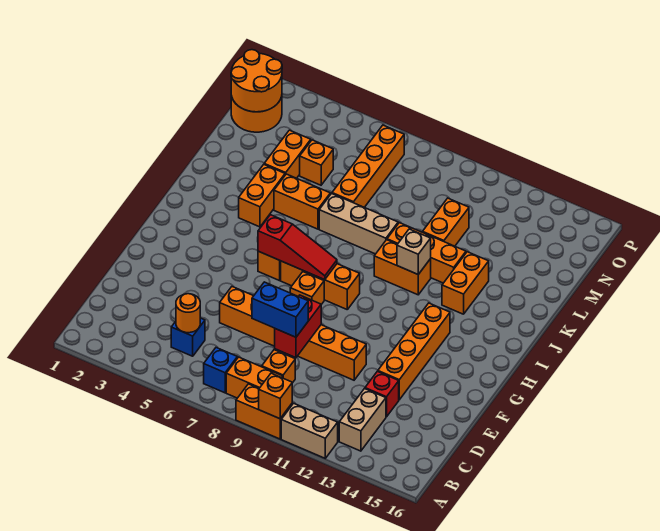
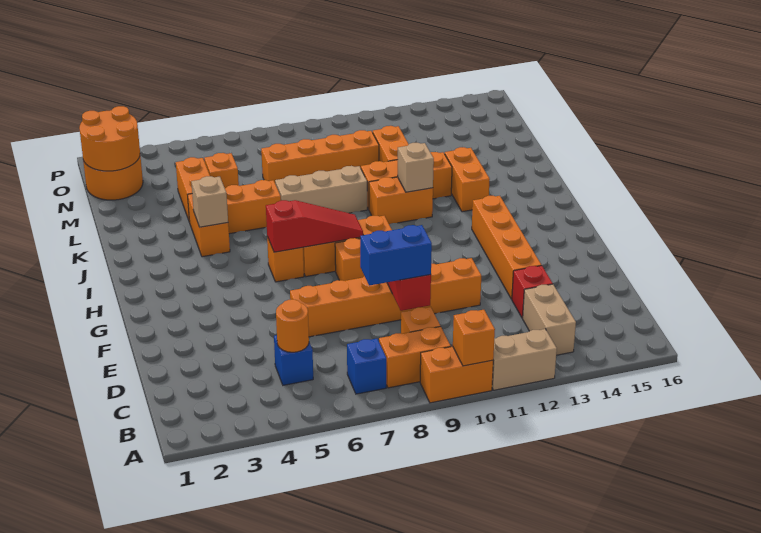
none -> tan 1x1 brick [191,176,228,227]
orange 1x4 brick [332,125,404,207] -> orange 1x4 brick turned to [261,130,379,182]

